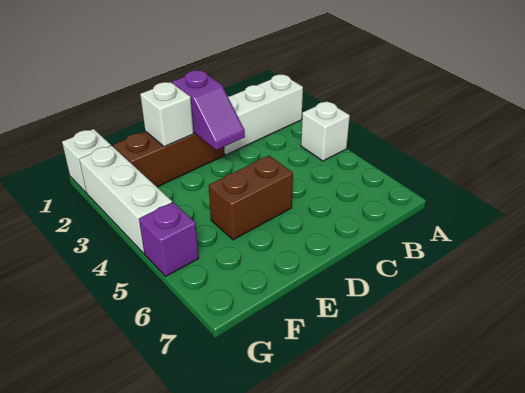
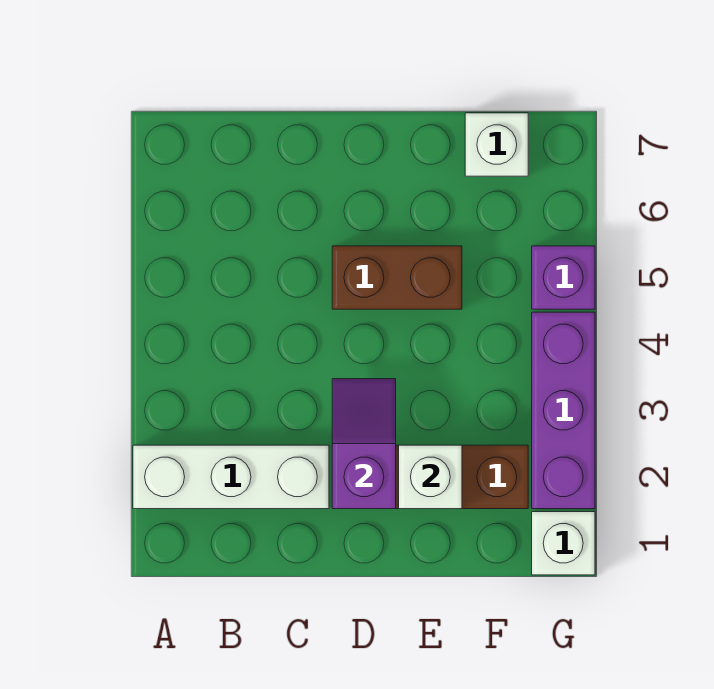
white 1x1 brick [301,101,350,161] -> white 1x1 brick moved to [465,113,528,176]
white 1x3 brick [79,146,172,253] -> purple 1x3 brick [532,312,595,509]

